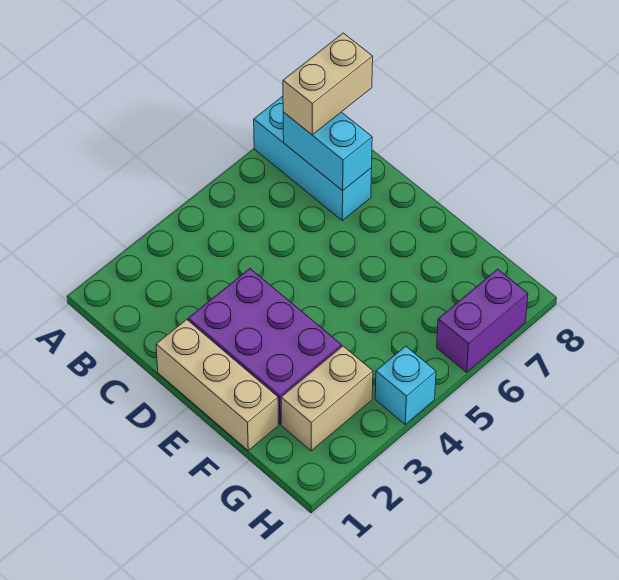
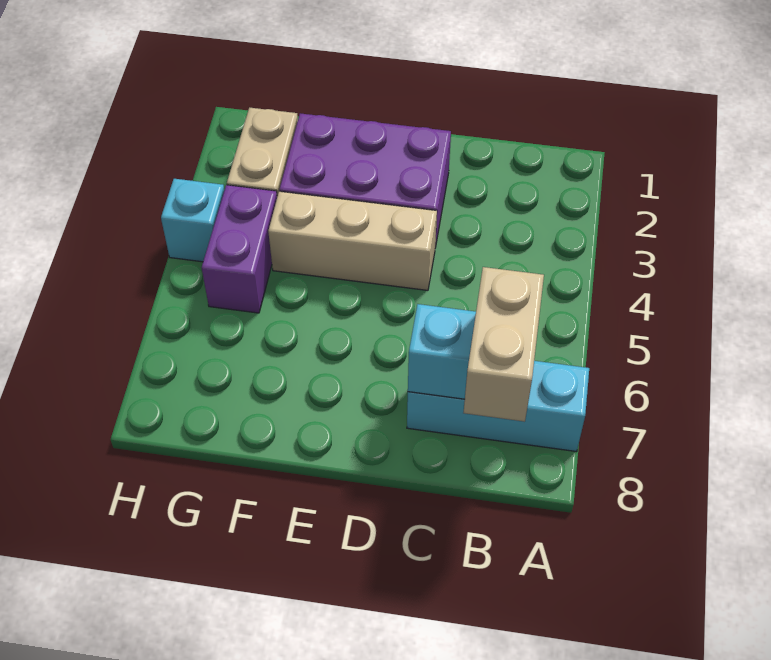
tan 1x3 brick [156,319,278,450] -> tan 1x3 brick moved to [268,191,437,290]
purple 1x2 brick [437,269,528,372] -> purple 1x2 brick moved to [202,185,277,313]

